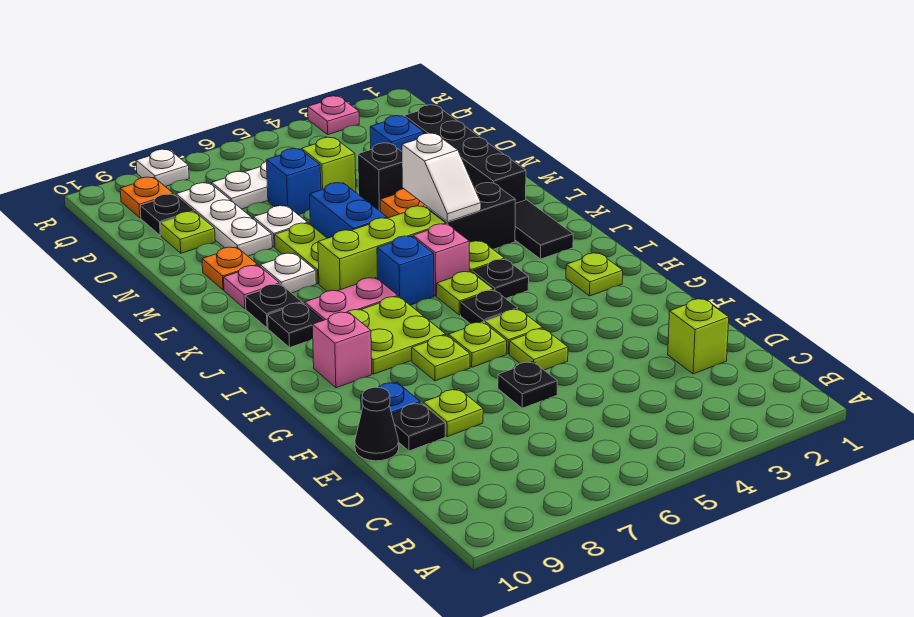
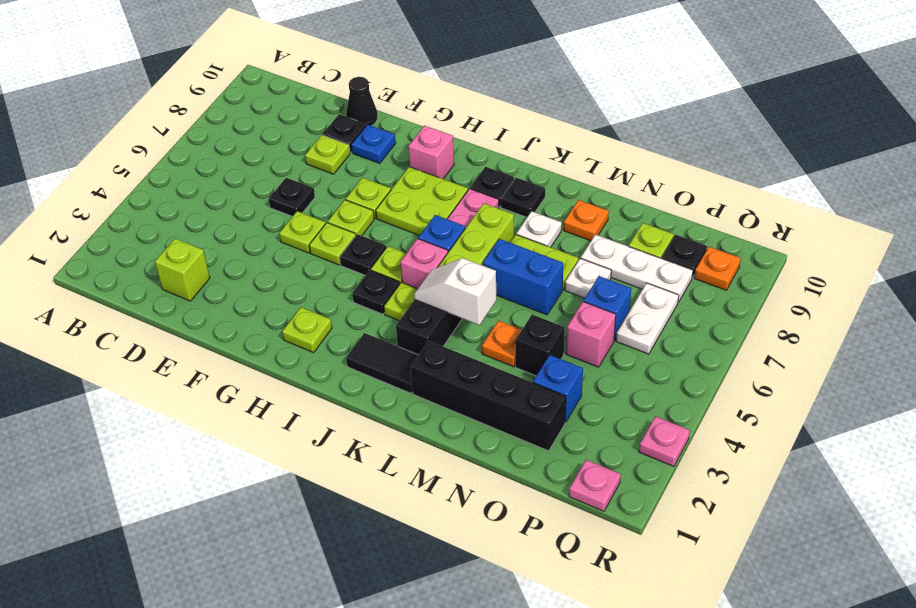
pink 1x1 plate [224,265,279,309] -> pink 1x1 plate moved to [569,460,621,511]
lime 1x1 brick [302,137,356,192] -> pink 1x1 brick [566,302,616,367]
white 1x1 plate [136,149,189,187] -> none

